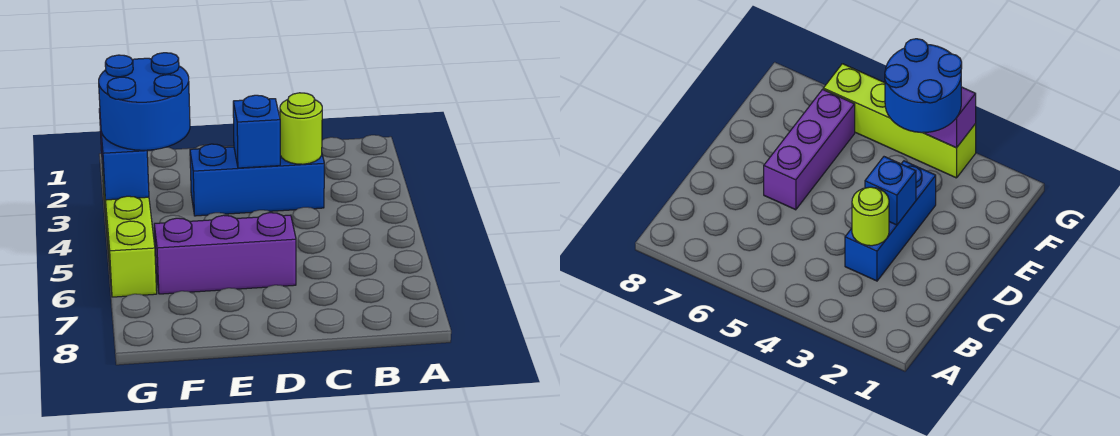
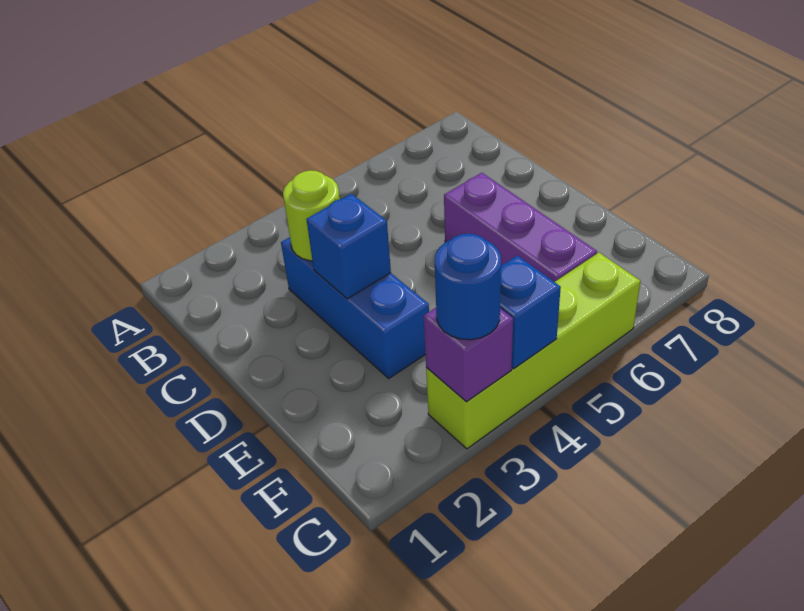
blue 2x2 round brick [99,53,190,150] -> blue 1x1 round brick [435,234,501,340]

